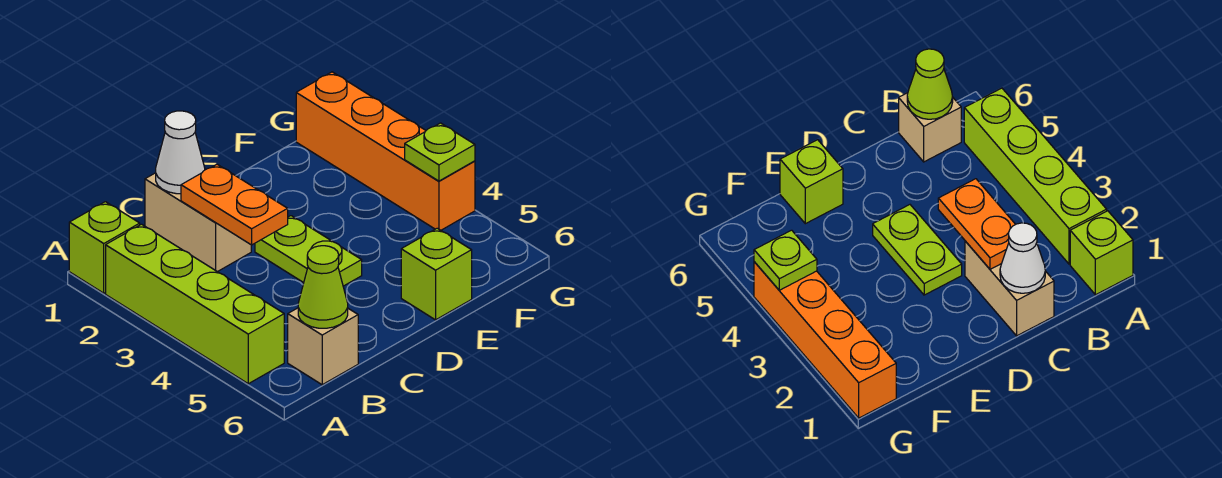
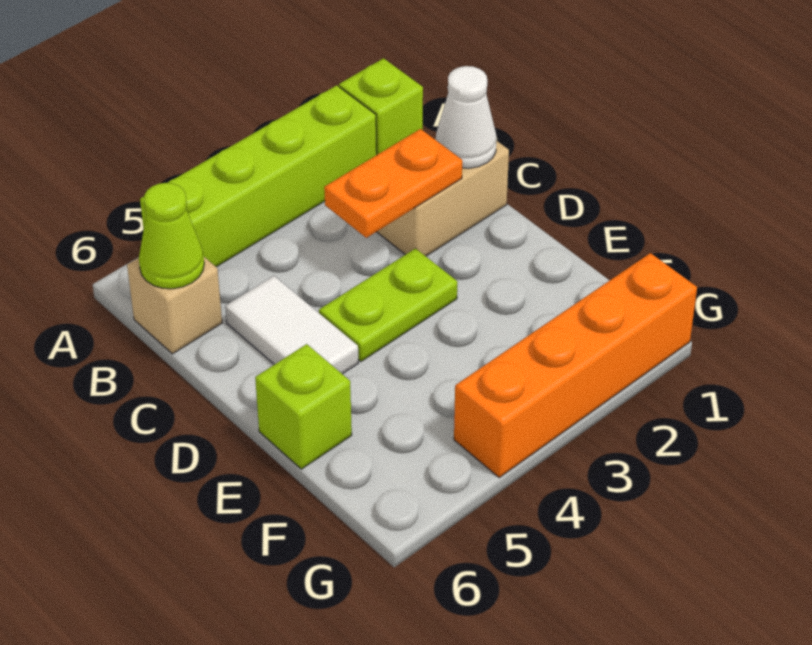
none -> white 1x2 tile [225,276,358,374]
lime 1x1 plate [405,123,475,181] -> none

